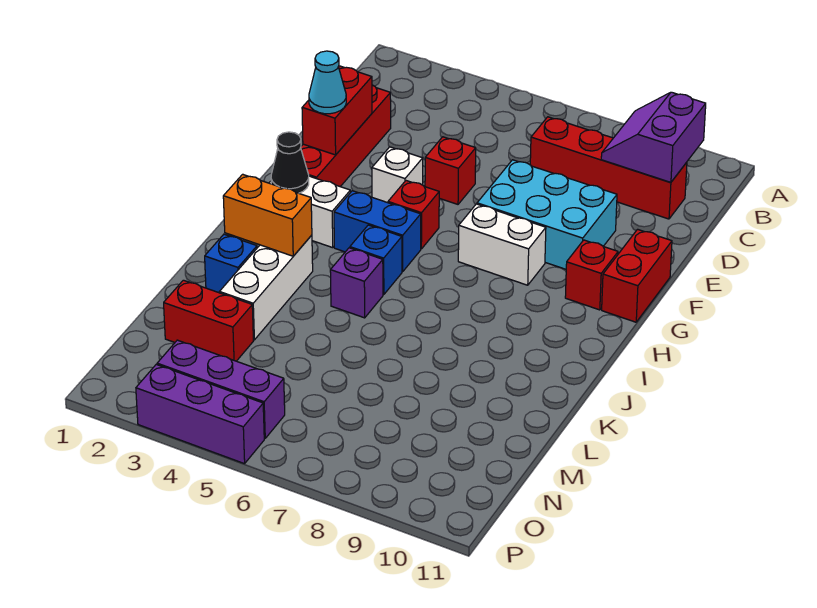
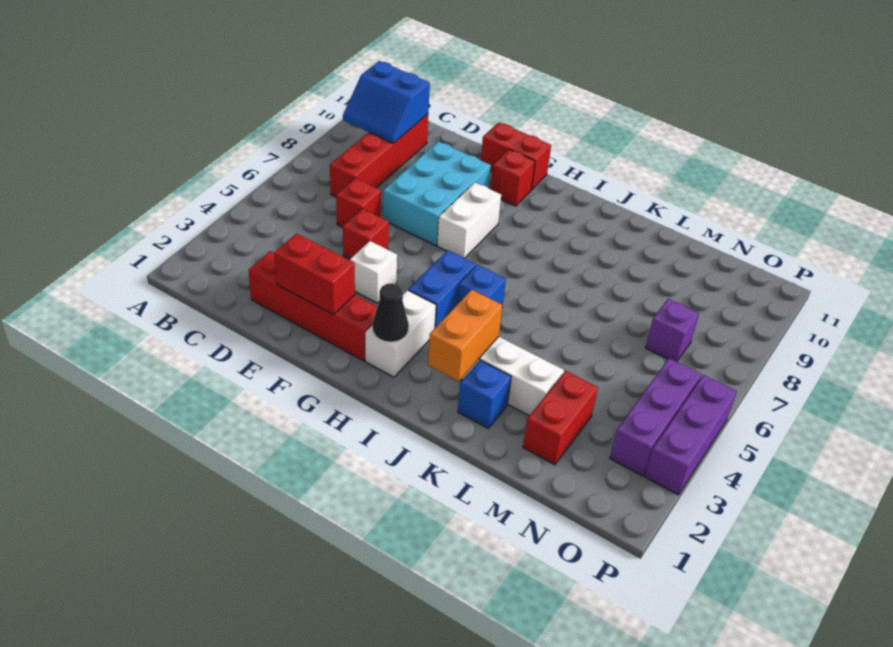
purple 2x2 slope [601,92,706,182] -> blue 2x2 slope [343,61,430,143]
cyan 1x1 cone [309,51,346,114] -> none
red 1x1 brick [388,181,439,249] -> red 1x1 brick moved to [336,178,381,227]
purple 1x1 brick [330,248,383,318] -> purple 1x1 brick moved to [645,299,699,362]

